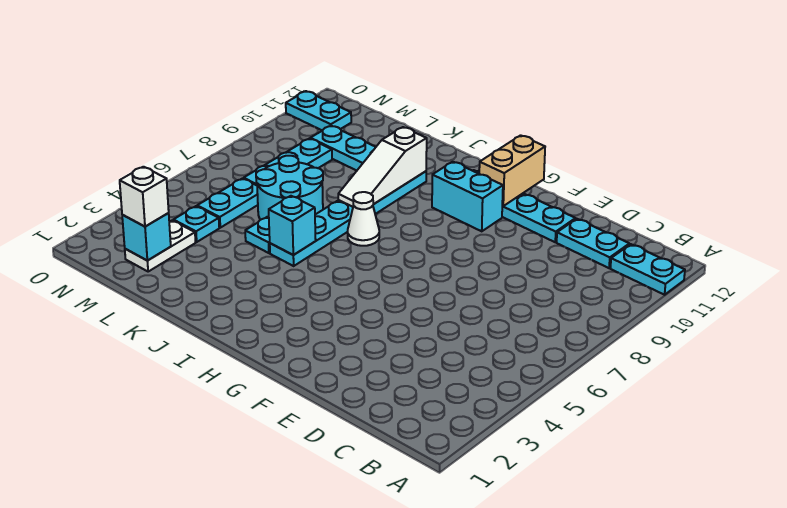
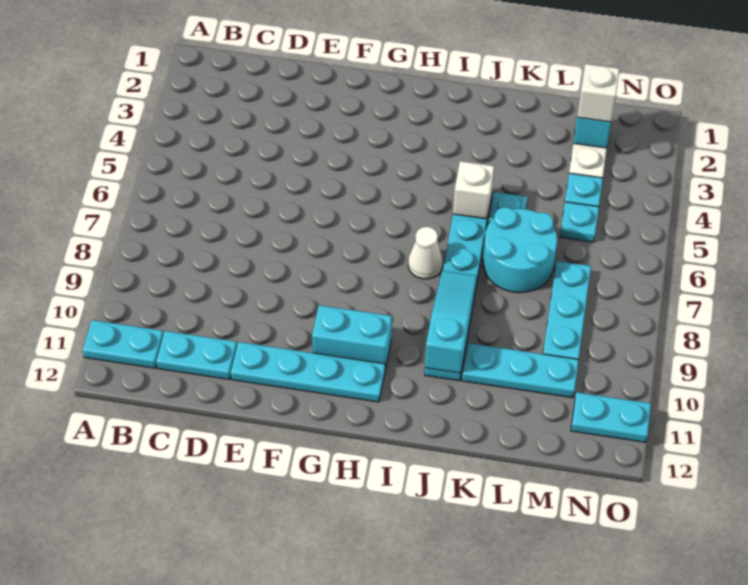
tan 1x2 brick [479,135,545,206] -> none
cyan 1x1 brick [269,196,316,255] -> white 1x1 brick [453,161,494,219]
white 1x3 slope [338,127,427,207] -> cyan 1x3 slope [425,271,477,373]
cyan 1x2 plate [197,179,258,228] -> cyan 1x1 plate [560,202,599,242]

